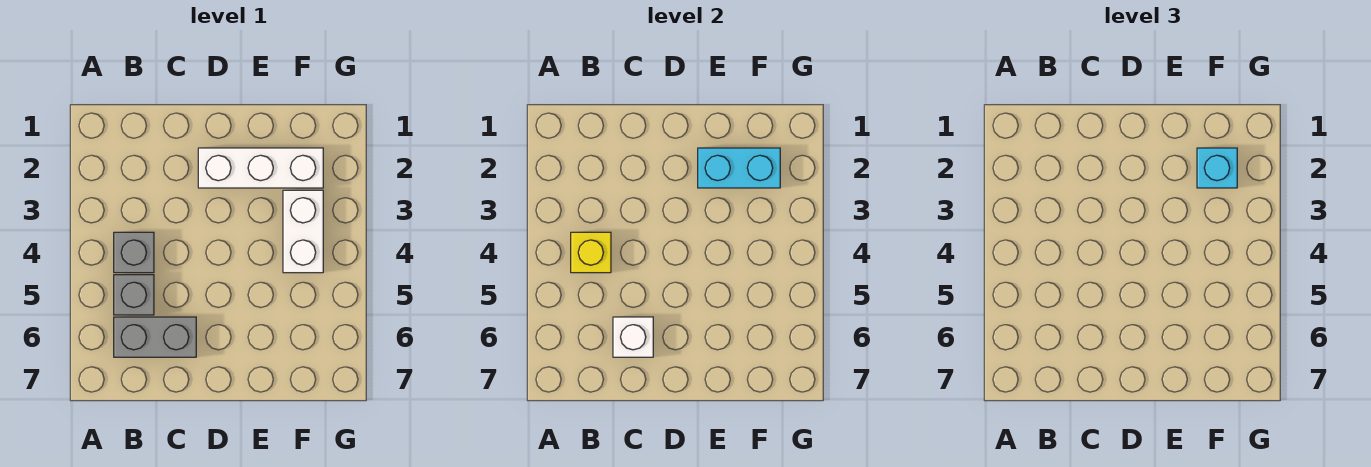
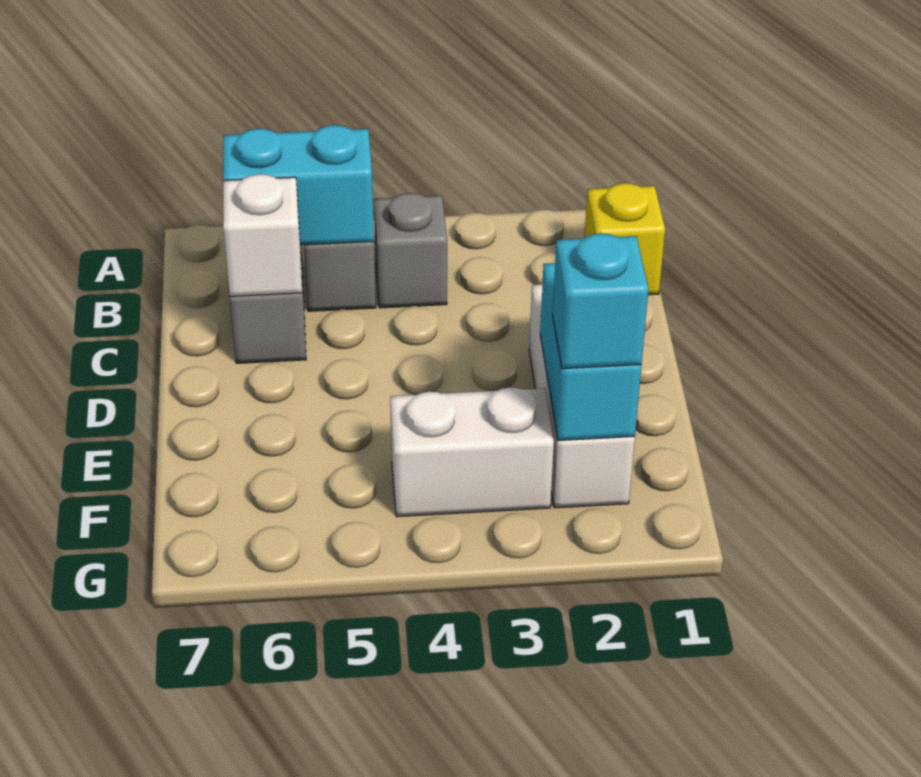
yellow 1x1 brick [571,232,611,273] -> yellow 1x1 brick moved to [585,183,665,295]
none -> cyan 1x2 brick [223,125,374,245]

